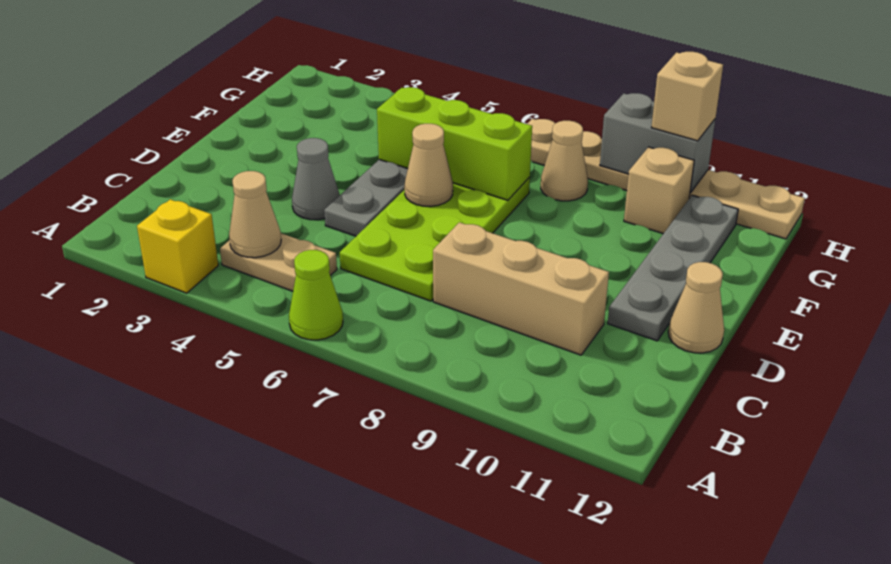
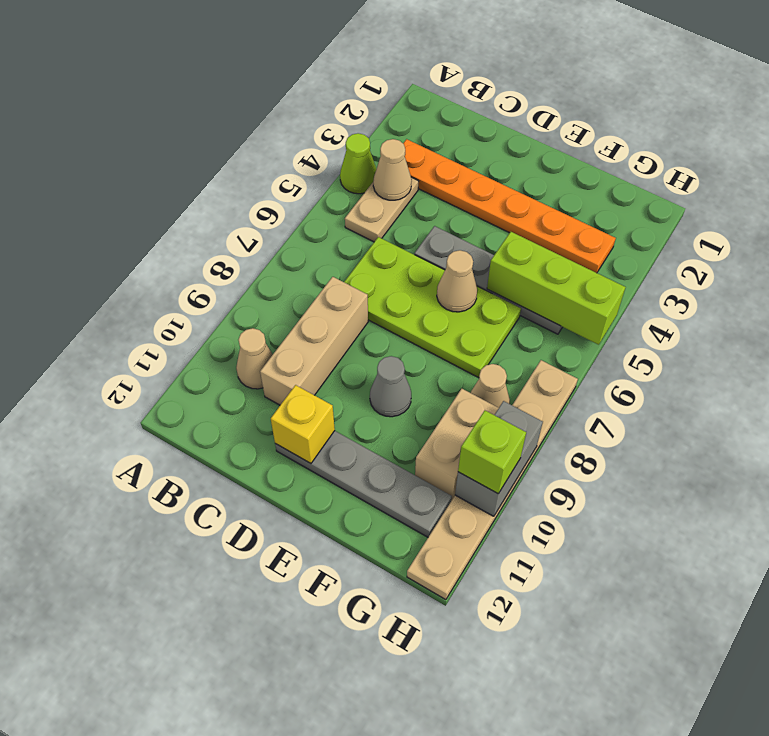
yellow 1x1 brick [137,199,218,293] -> yellow 1x1 brick moved to [271,385,335,463]
lime 1x1 cone [289,250,343,340] -> lime 1x1 cone moved to [340,133,376,194]
none -> orange 1x6 plate [403,139,616,273]
grey 1x1 cone [292,138,340,220] -> grey 1x1 cone moved to [370,356,411,417]
tan 1x1 cone [668,262,724,353] -> tan 1x1 cone moved to [236,328,273,389]
lime 1x3 brick [377,87,532,200] -> lime 1x3 brick turned to [487,232,626,345]
tan 1x1 brick [624,147,694,234] -> tan 1x2 brick [415,389,499,501]
tan 1x1 brick [651,52,723,141] -> lime 1x1 brick [458,410,526,494]

